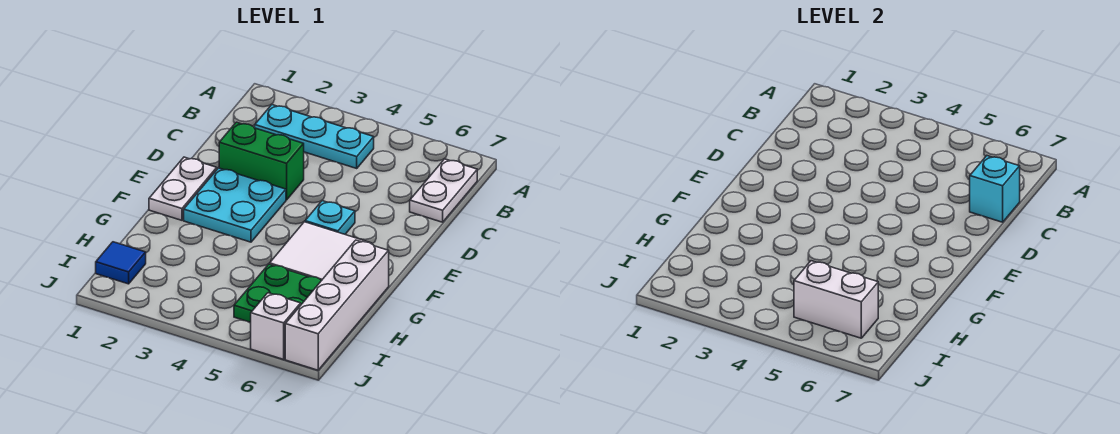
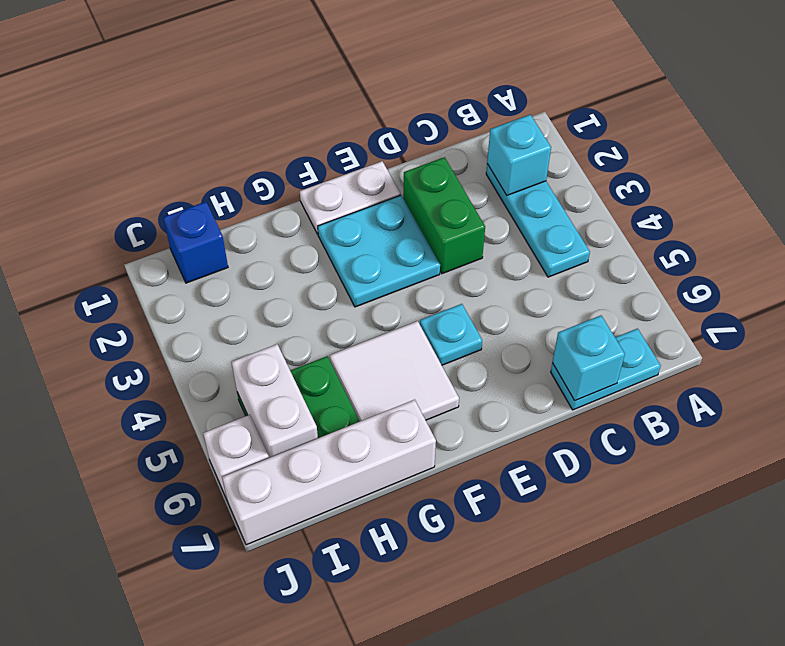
none -> cyan 1x1 brick [487,115,551,195]
white 1x2 plate [410,159,477,222] -> cyan 1x2 plate [551,329,661,410]
blue 1x1 tile [96,242,146,284] -> blue 1x1 brick [163,202,228,283]

